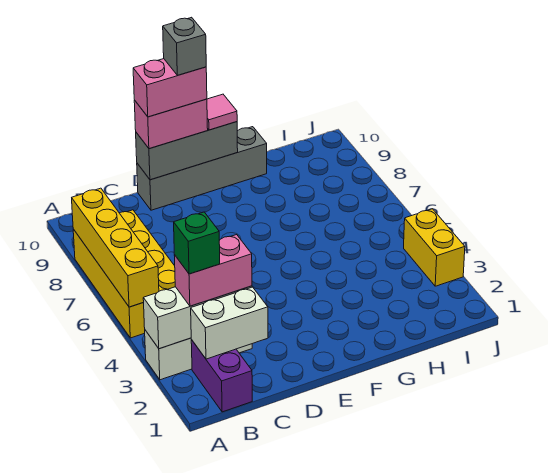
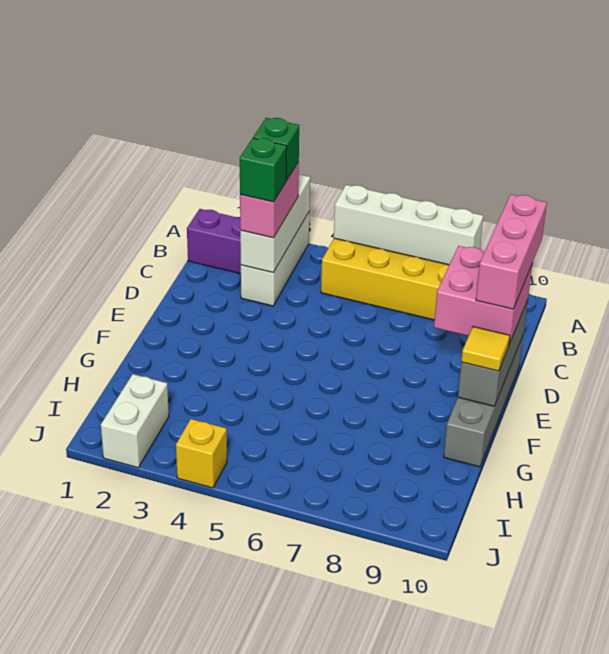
yellow 1x4 brick [72,188,159,307] -> white 1x4 brick [334,185,483,265]
white 1x2 brick [191,287,268,359] -> white 1x2 brick moved to [101,374,169,468]
none -> green 1x1 brick [240,138,287,202]
pink 1x2 brick [134,99,208,149] -> pink 2x2 brick [434,246,532,344]
pink 1x2 brick [133,59,207,117] -> pink 1x3 brick [476,195,547,309]
grey 1x1 brick [163,17,206,75] -> none
pink 1x1 tile [207,94,237,130] -> yellow 1x1 tile [461,327,510,371]
yellow 1x2 brick [404,209,465,286] -> yellow 1x1 brick [176,419,227,488]

